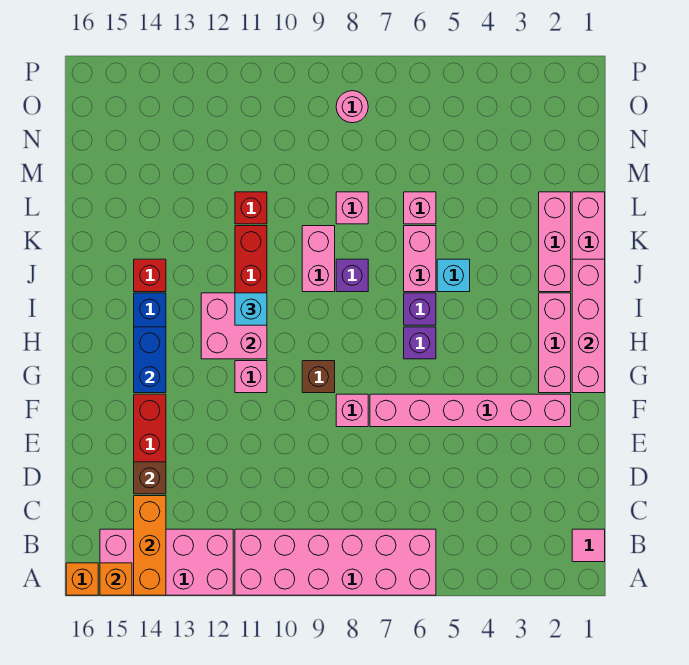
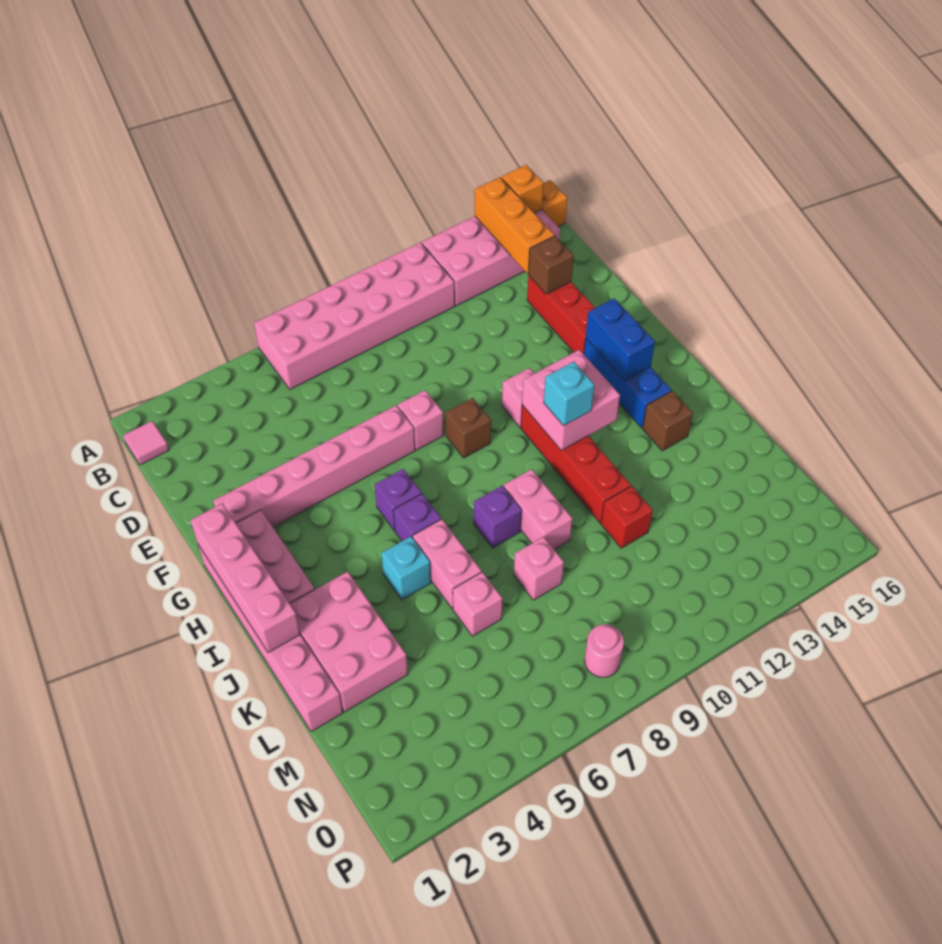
pink 1x3 brick [539,192,571,292] -> pink 2x3 brick [290,572,408,712]
red 1x1 brick [134,259,166,292] -> brown 1x1 brick [643,391,693,451]

